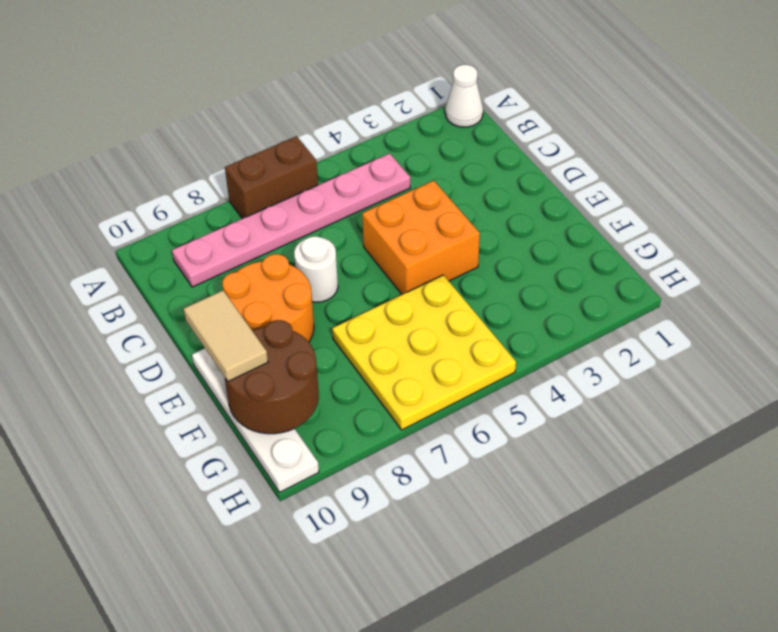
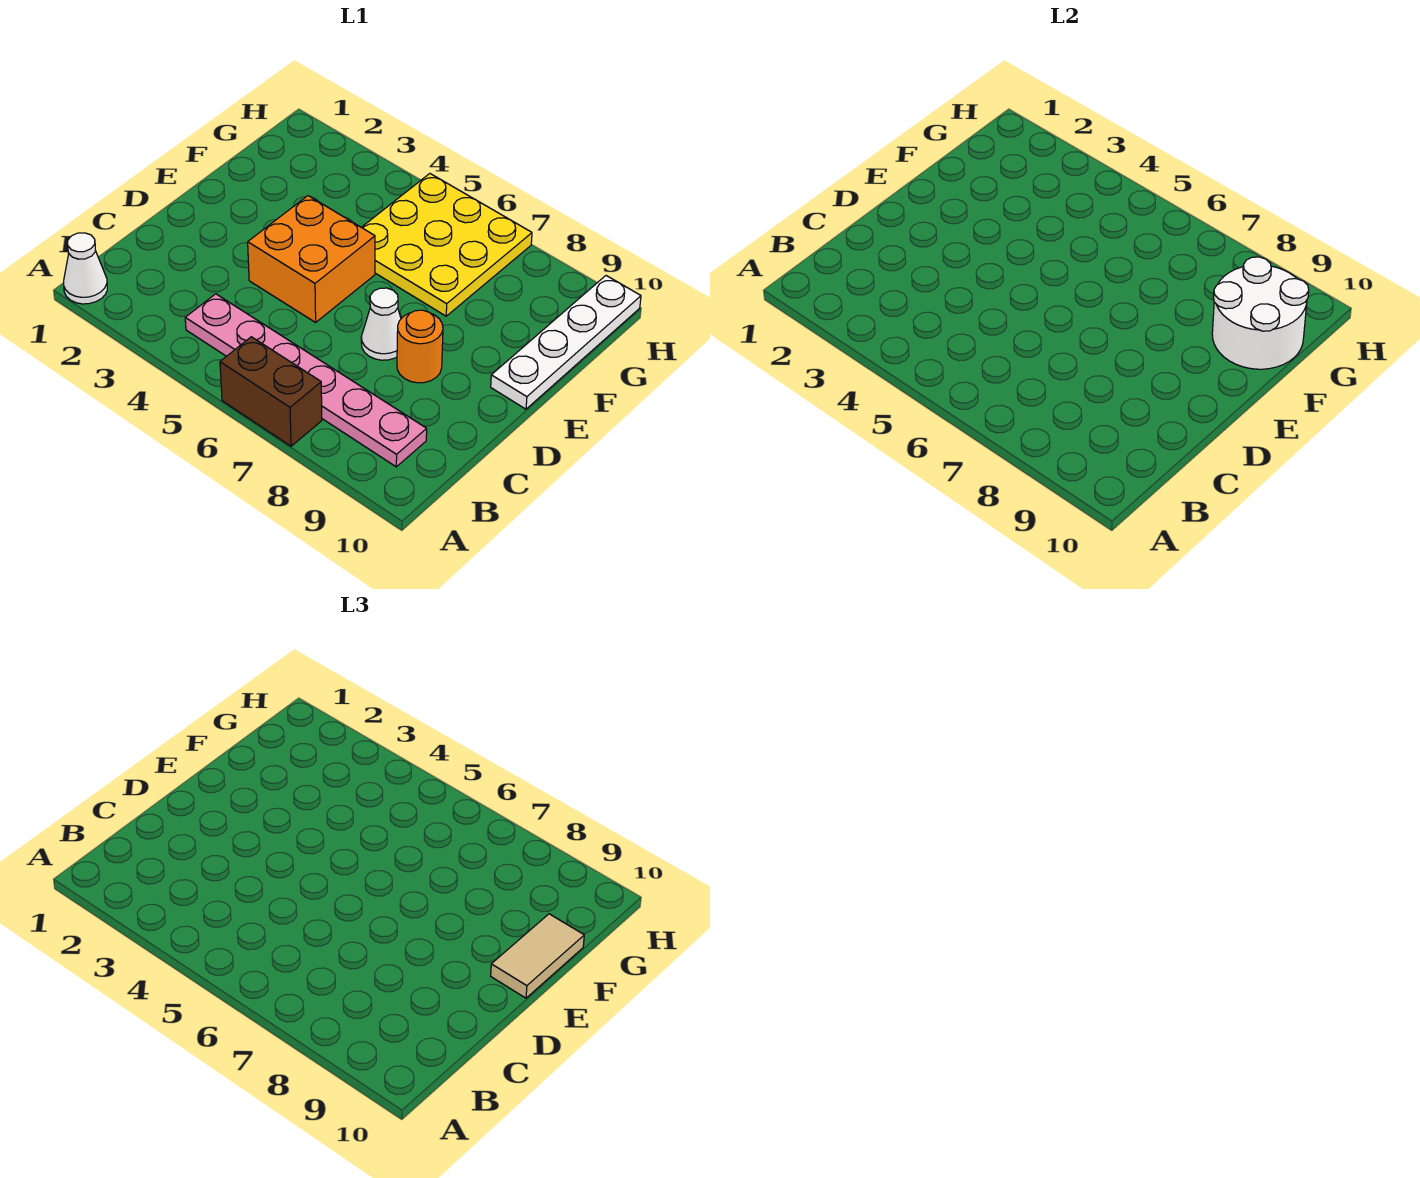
white 1x1 round brick [294,236,338,302] -> white 1x1 cone [361,288,401,360]
orange 2x2 round brick [222,254,314,342] -> orange 1x1 round brick [397,310,443,383]
brown 2x2 round brick [225,320,319,434] -> white 2x2 round brick [1212,257,1309,369]

